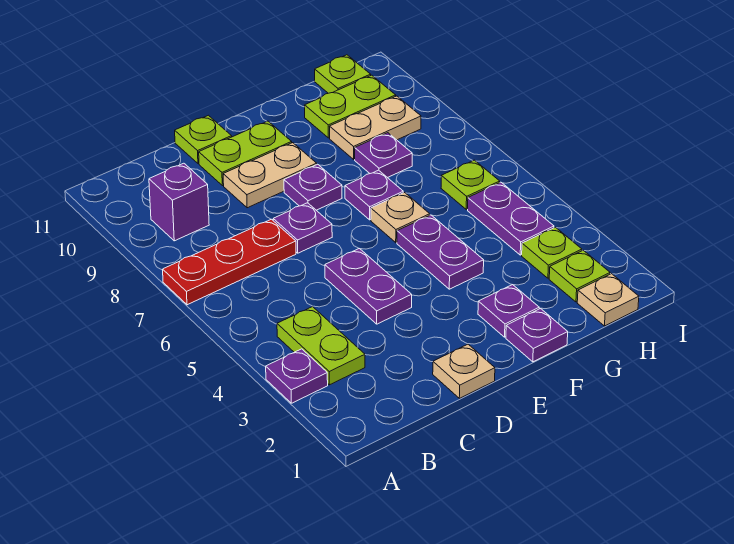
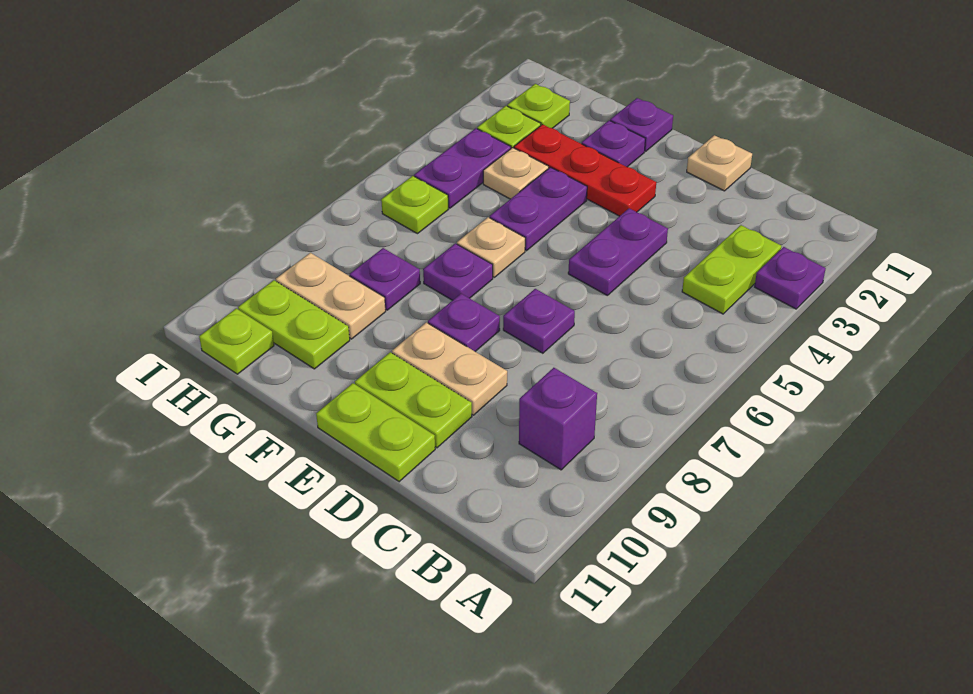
red 1x3 plate [163,219,296,305] -> red 1x3 plate moved to [514,124,656,216]
lime 1x1 plate [175,115,232,164] -> lime 1x2 plate [316,383,435,482]
tan 1x1 plate [577,274,639,326] -> tan 1x1 plate moved to [483,148,549,199]

